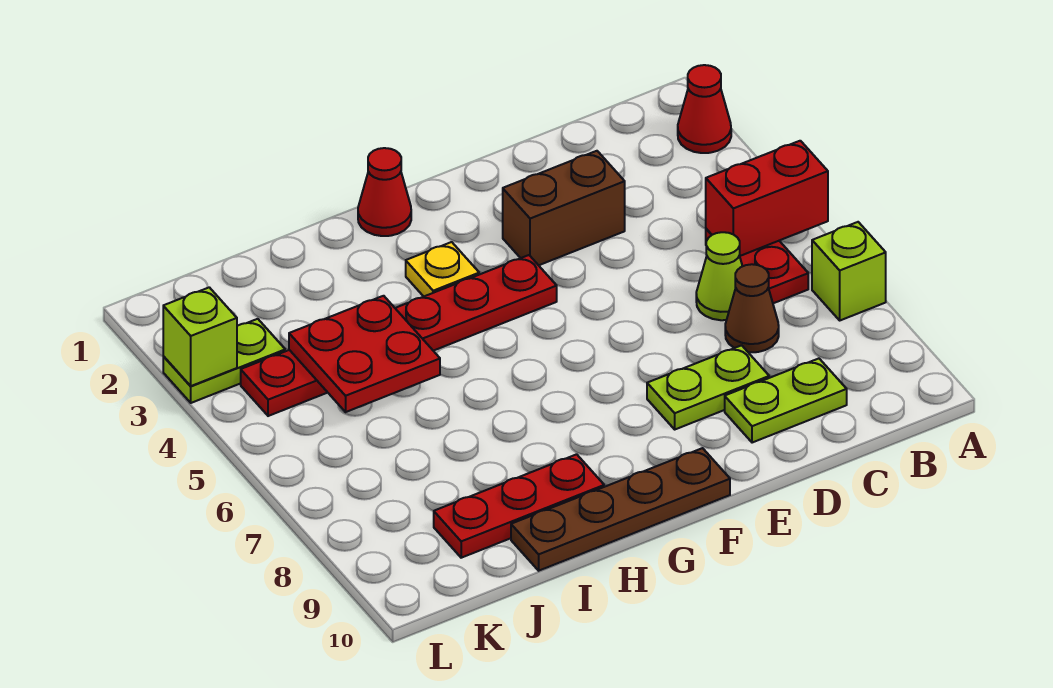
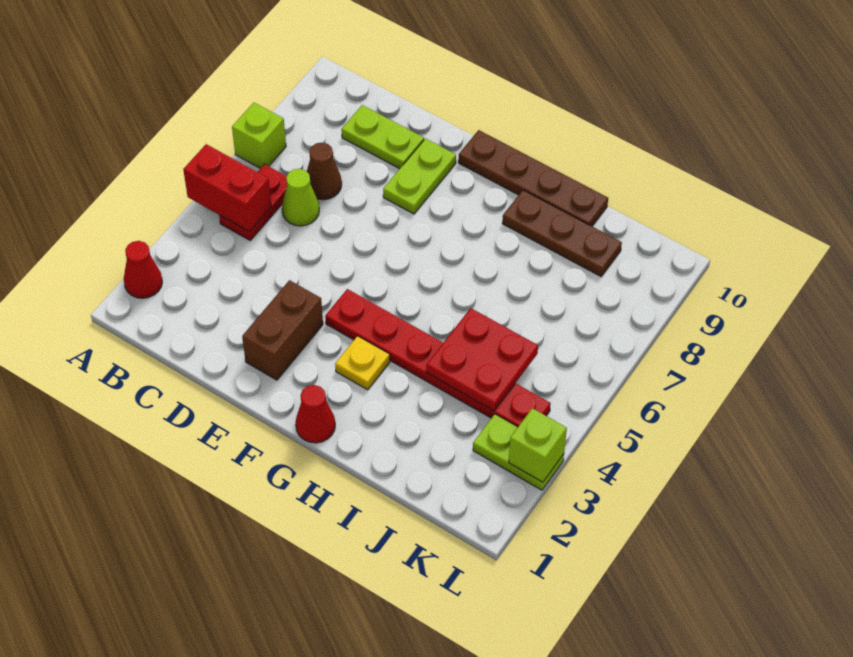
brown 1x2 brick [503,151,625,265] -> brown 1x2 brick turned to [242,280,323,380]
lime 1x2 plate [647,345,769,429] -> lime 1x2 plate turned to [383,139,456,214]
red 1x3 plate [434,454,604,558] -> brown 1x3 plate [502,190,622,277]

